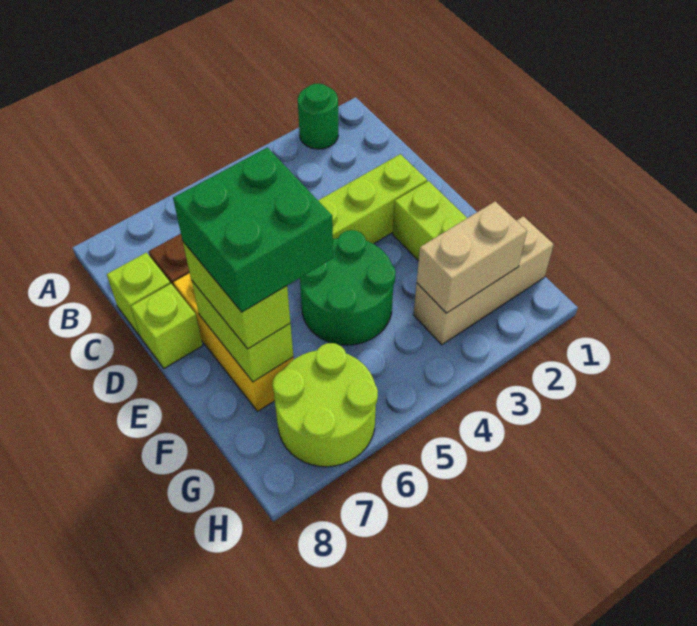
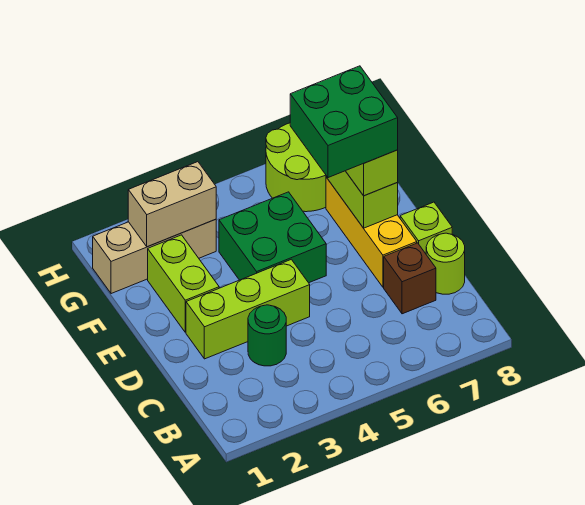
green 1x1 round brick [298,83,338,149] -> green 1x1 round brick moved to [248,305,286,366]
lime 1x1 brick [107,253,170,336] -> lime 1x1 round brick [426,233,465,294]
green 2x2 round brick [300,230,396,345] -> green 2x2 brick [219,192,326,283]

